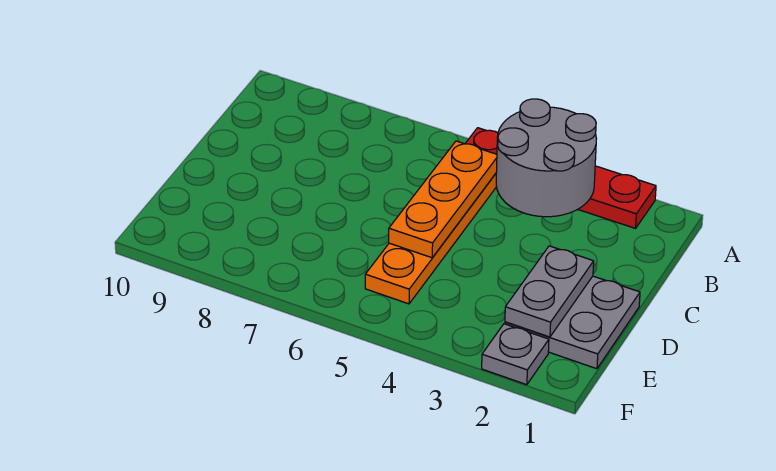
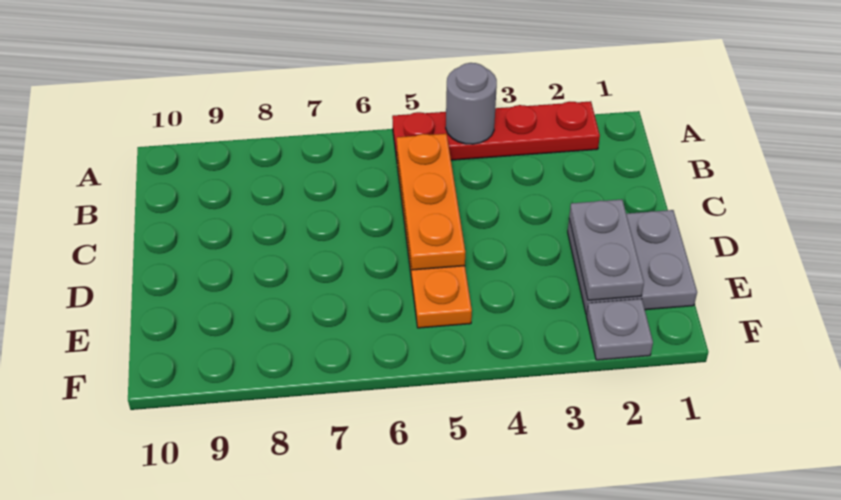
grey 2x2 round brick [496,99,596,217] -> grey 1x1 round brick [446,63,497,144]

